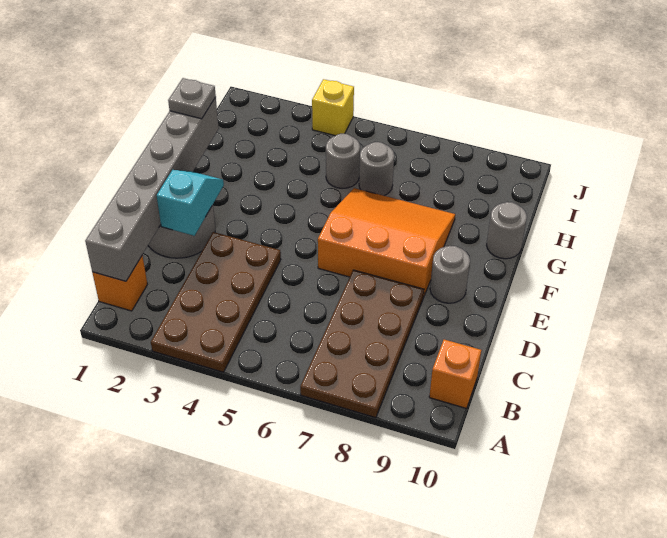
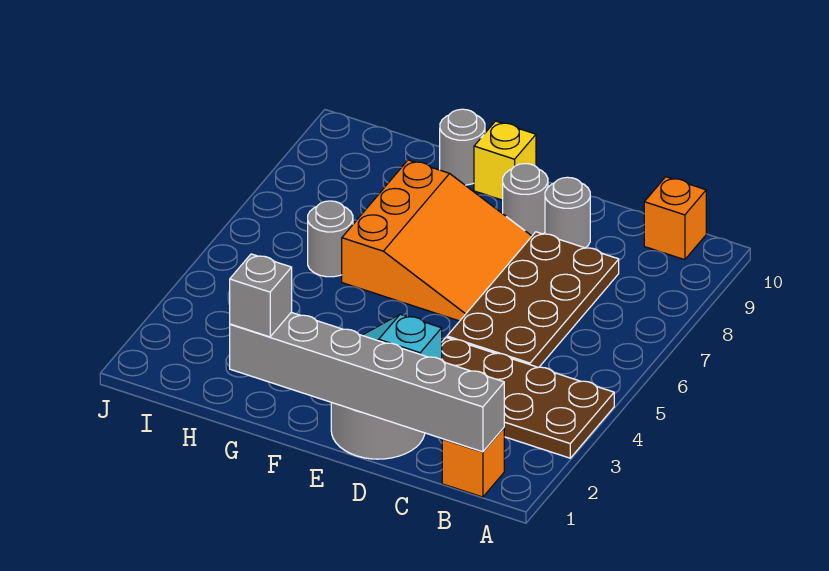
brown 2x4 plate [300,270,424,418] -> brown 2x4 plate turned to [447,232,619,368]
orange 3x3 slope [318,188,455,296] -> orange 3x3 slope turned to [342,160,532,321]
grey 1x1 plate [168,78,216,119] -> grey 1x1 brick [230,254,292,337]
grey 1x1 round brick [326,134,360,189] -> grey 1x1 round brick moved to [545,177,590,248]
yellow 1x1 brick [312,79,354,136] -> yellow 1x1 brick moved to [474,121,536,200]

